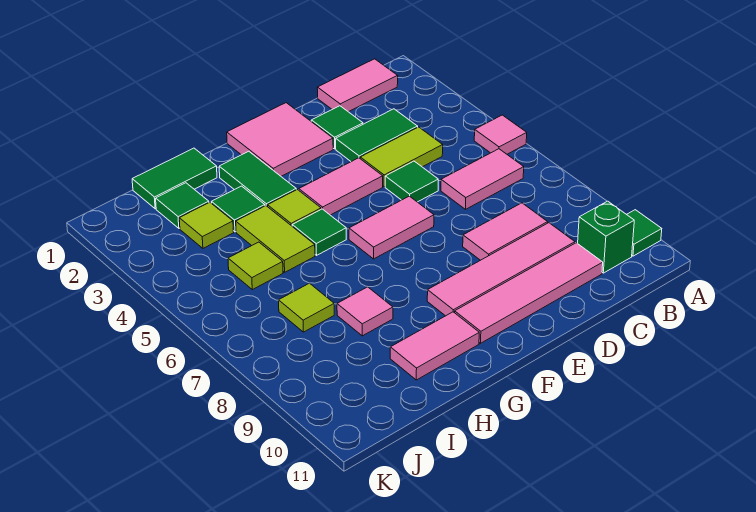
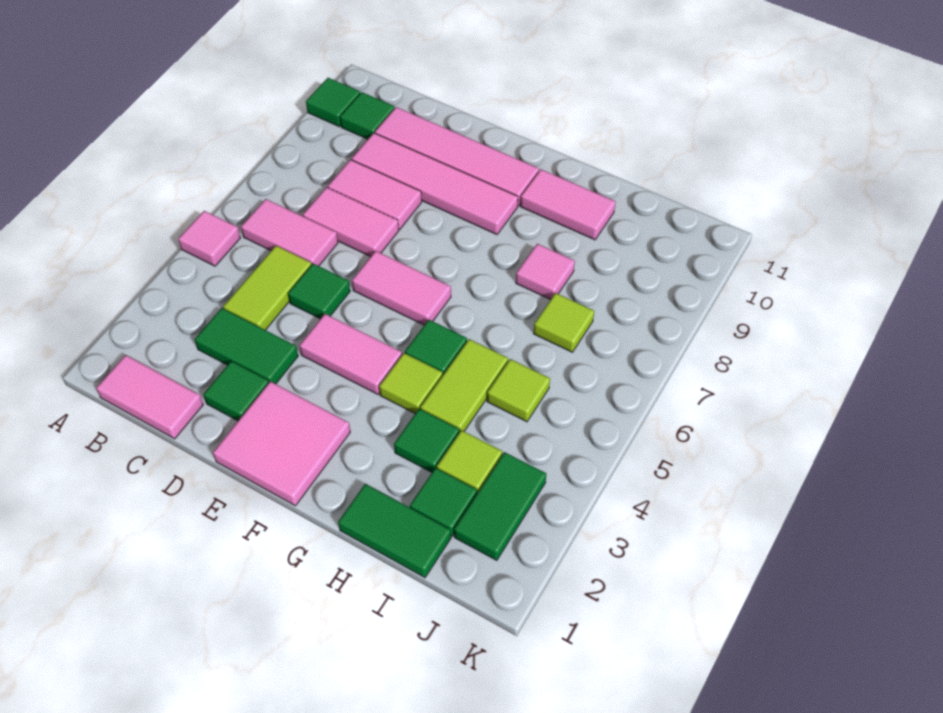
green 1x1 brick [578,201,634,273] -> green 1x1 tile [340,92,395,139]
lime 1x2 tile [360,127,443,187] -> lime 1x2 tile turned to [223,246,311,330]
none -> pink 1x2 tile [303,187,399,257]
green 1x2 tile [219,151,296,207] -> green 1x2 tile moved to [454,452,546,560]

